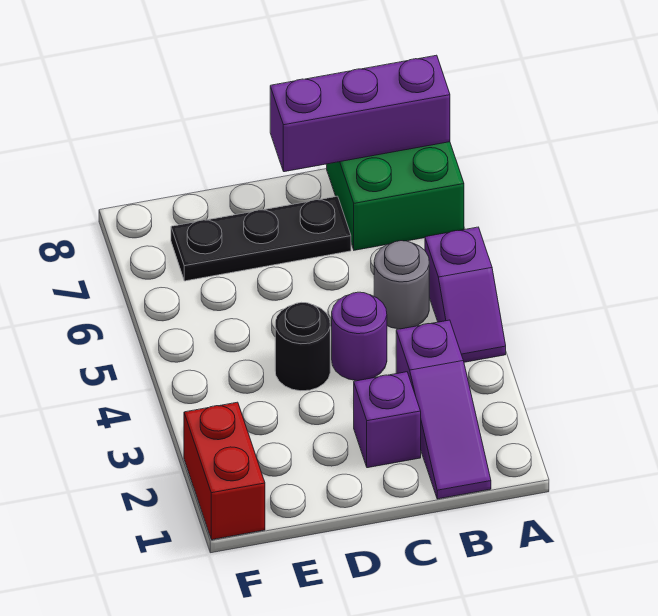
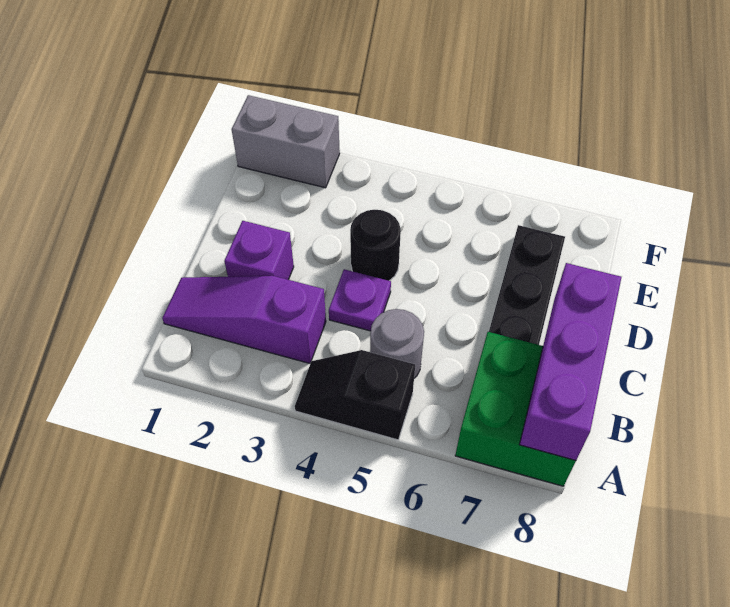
purple 1x2 slope [425,227,506,362] -> black 1x2 slope [295,350,415,440]
purple 1x1 round brick [332,292,387,381] -> purple 1x1 plate [329,269,391,331]
red 1x2 brick [184,402,265,540] -> grey 1x2 brick [232,95,340,188]

